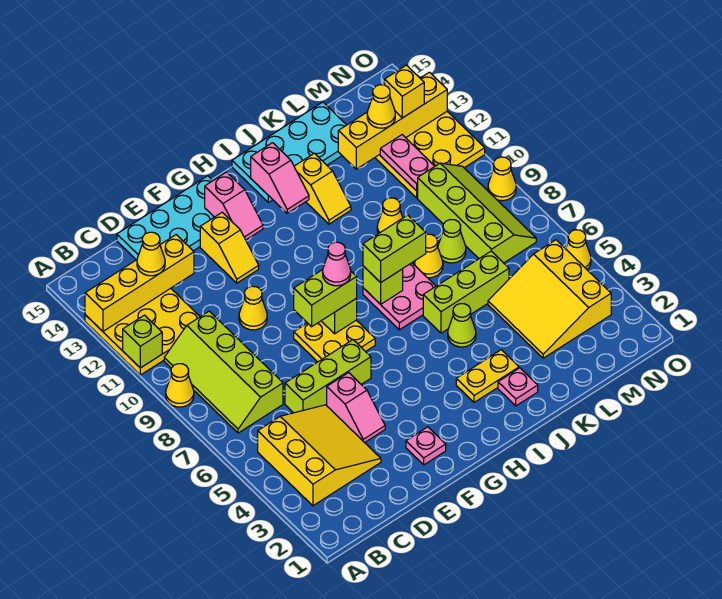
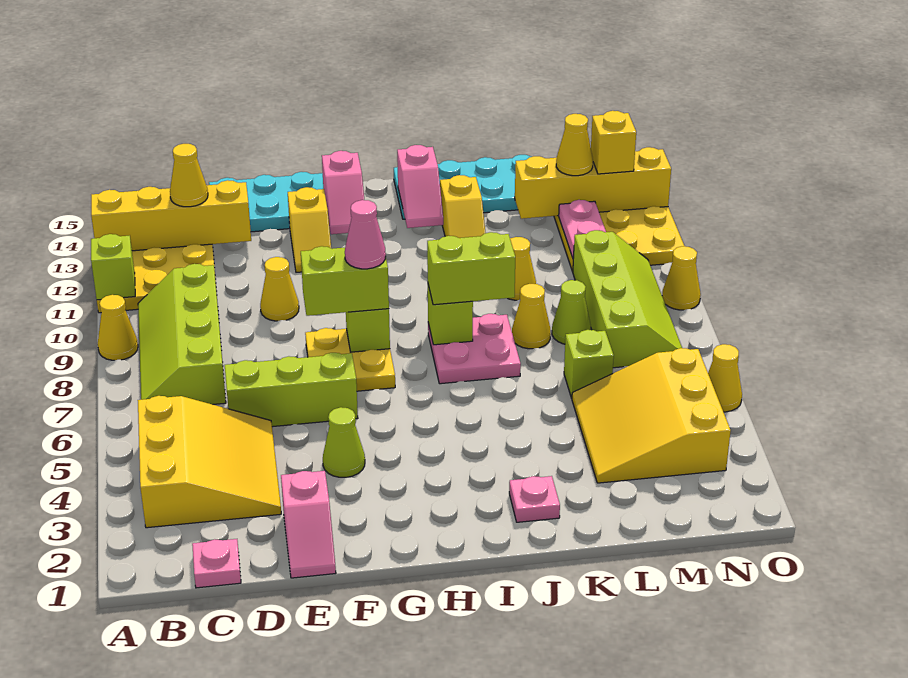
pink 1x2 slope [327,373,385,443] -> pink 1x2 slope moved to [281,471,336,578]
pink 1x1 plate [406,427,446,465] -> pink 1x1 plate moved to [192,539,241,588]
yellow 1x2 plate [456,350,519,402] -> none
lime 1x1 cone [448,304,476,347] -> lime 1x1 cone moved to [323,407,365,477]
lime 1x3 brick [423,251,509,333] -> lime 1x1 brick [564,330,614,398]

